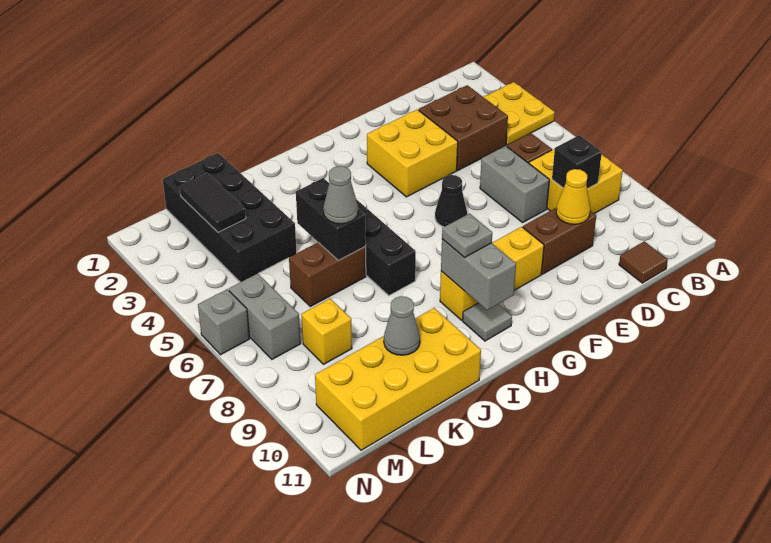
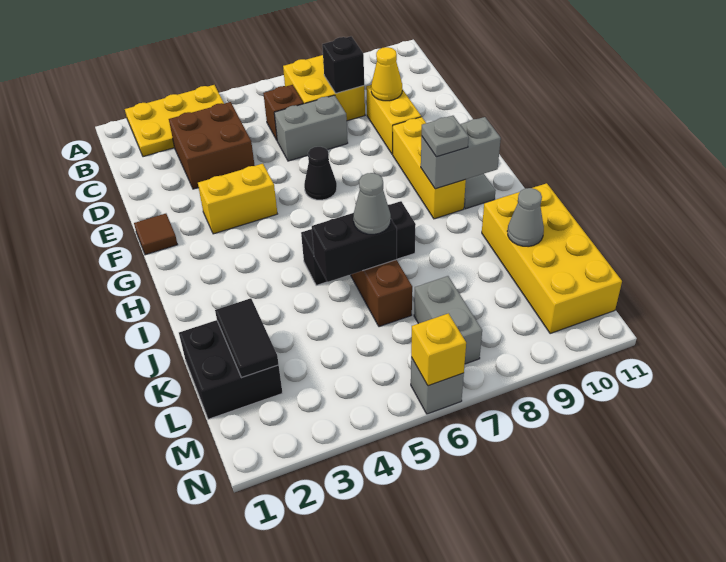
yellow 2x2 plate [483,82,555,145] -> yellow 2x3 plate [125,85,224,157]
brown 1x1 tile [619,241,668,283] -> brown 1x1 tile moved to [134,214,178,255]
brown 1x2 brick [523,208,596,274] -> yellow 1x2 brick [366,85,421,154]
yellow 2x2 brick [367,109,458,197] -> yellow 1x2 brick [198,164,277,234]
black 2x4 brick [163,153,297,282] -> black 2x2 brick [179,320,282,419]
black 1x2 tile [180,173,246,232] -> black 1x2 tile turned to [215,298,279,378]
yellow 1x1 brick [301,299,352,364] -> yellow 1x1 brick moved to [411,313,466,386]
grey 1x2 brick [229,274,301,359] -> grey 1x2 brick turned to [414,276,482,364]

